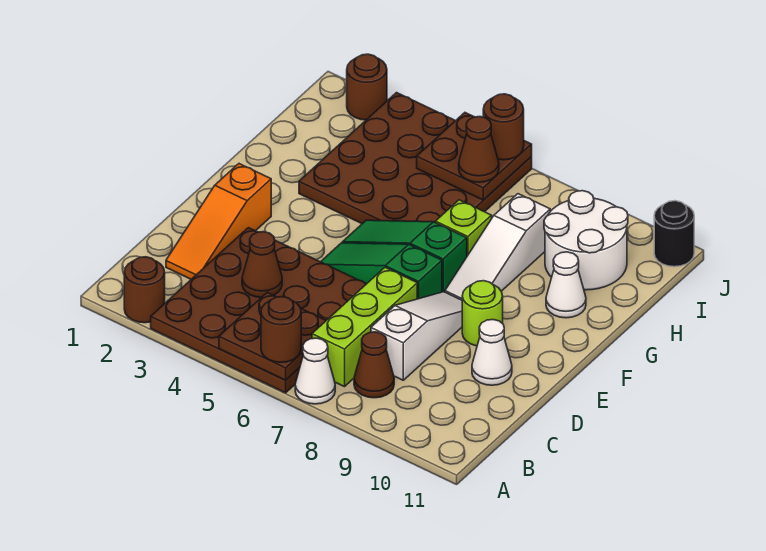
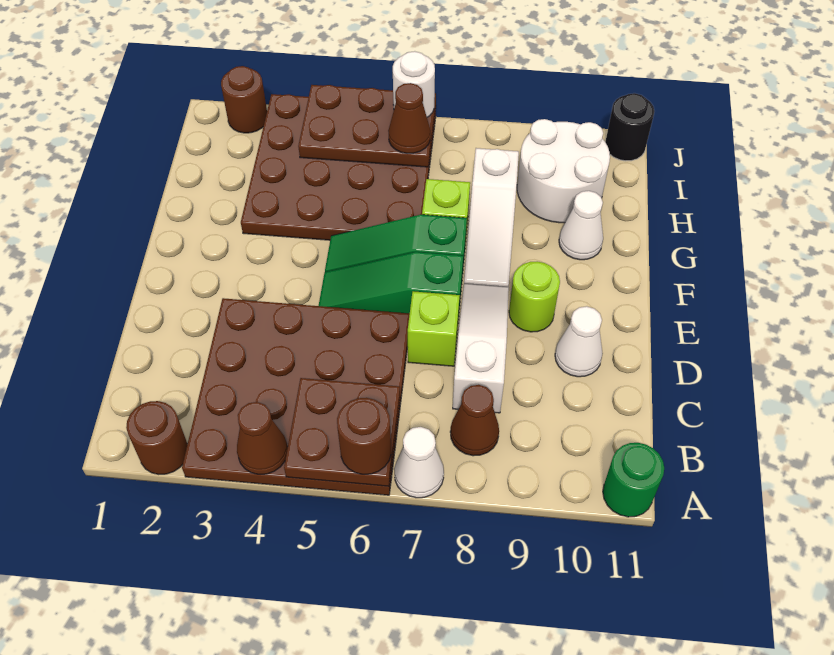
none -> green 1x1 round brick [603,443,664,517]
lime 1x3 brick [312,267,417,387] -> lime 1x1 brick [408,291,460,366]
orange 1x3 slope [166,164,271,279] -> none
brown 1x1 cone [242,232,282,297] -> brown 1x1 cone moved to [237,402,288,474]
brown 2x2 plate [417,113,532,200] -> brown 2x3 plate [298,85,436,167]
brown 1x1 round brick [483,94,524,160] -> white 1x1 round brick [393,51,435,117]

